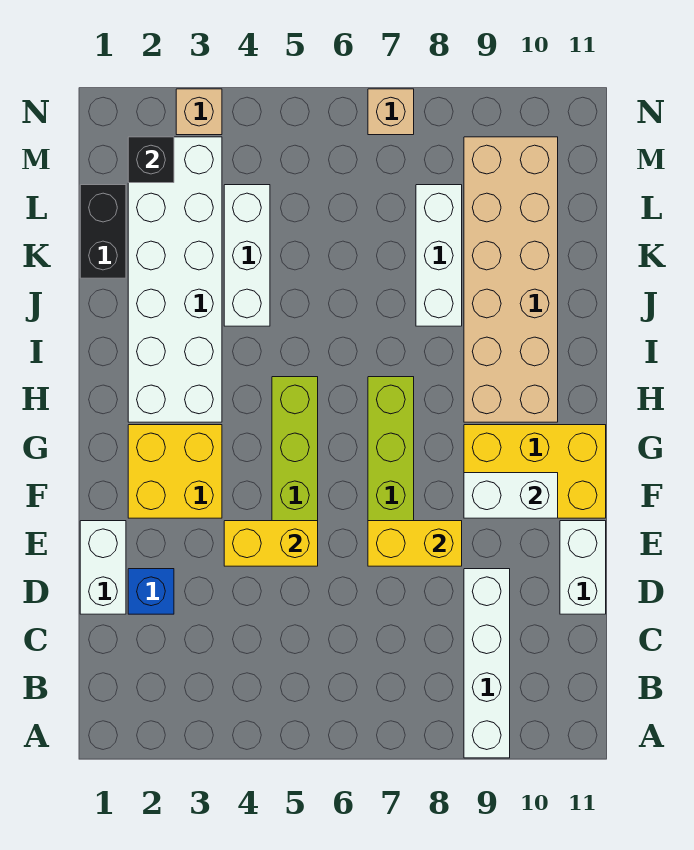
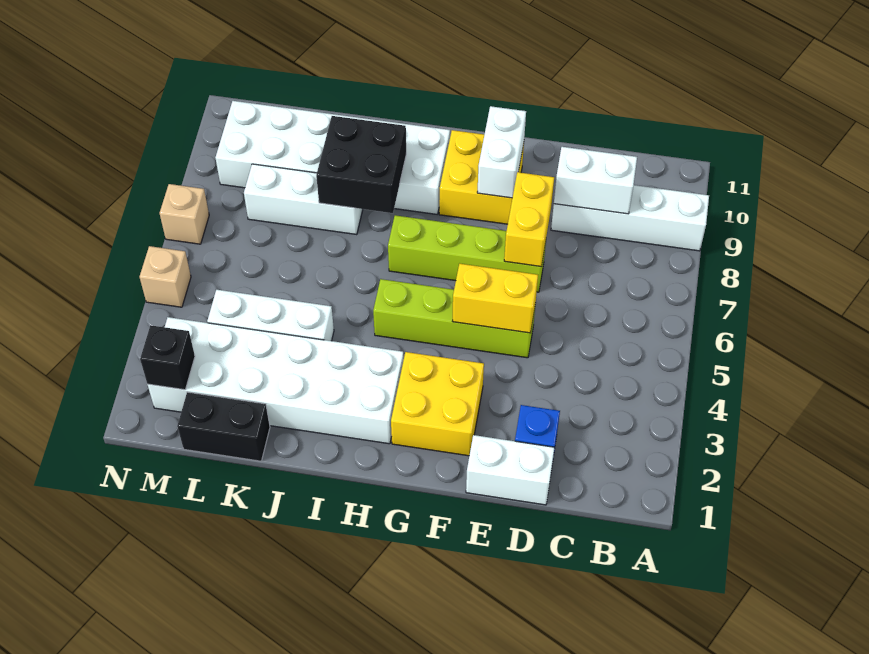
white 1x2 brick [560,521,606,614] -> white 1x2 brick moved to [554,147,637,214]
yellow 1x2 brick [224,521,318,566] -> yellow 1x2 brick turned to [453,264,538,333]
yellow 2x3 brick [464,425,606,518] -> yellow 2x2 brick [439,130,524,224]
tan 2x6 brick [464,137,558,422] -> white 2x6 brick [215,101,450,214]
none -> black 2x2 brick [316,116,406,213]
tan 1x1 brick [176,89,222,135] -> tan 1x1 brick moved to [140,246,191,307]

